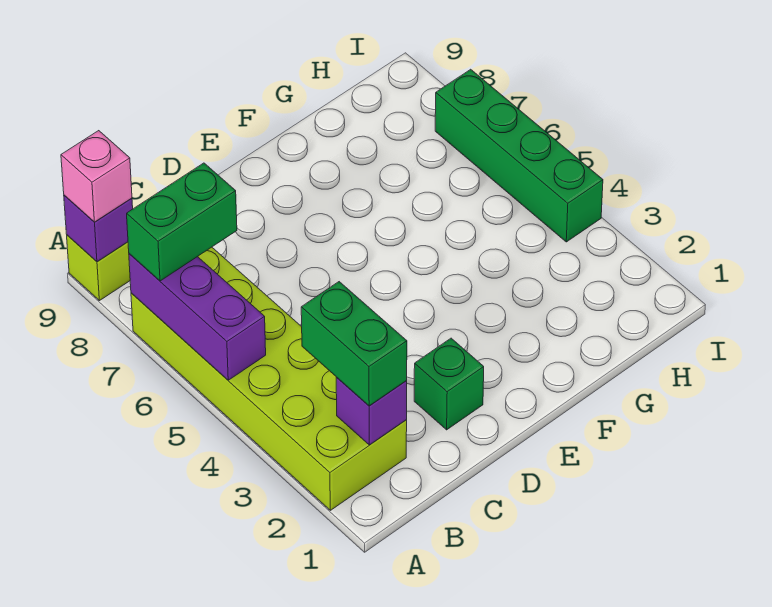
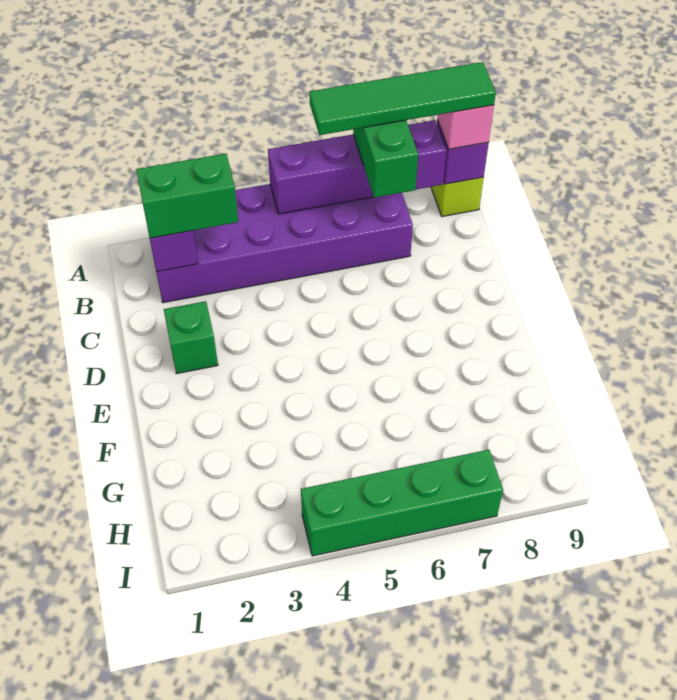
lime 2x6 brick [131,247,407,510] -> purple 2x6 brick [156,184,413,303]
purple 1x3 brick [129,254,266,380] -> purple 1x4 brick [268,120,447,214]
none -> green 1x4 tile [309,62,496,135]

